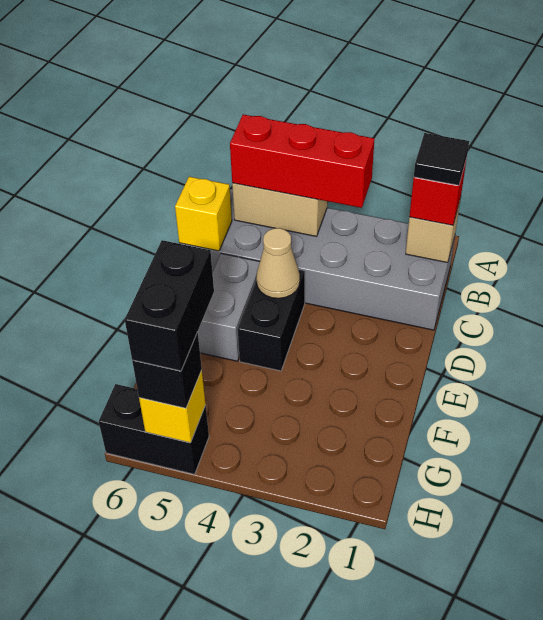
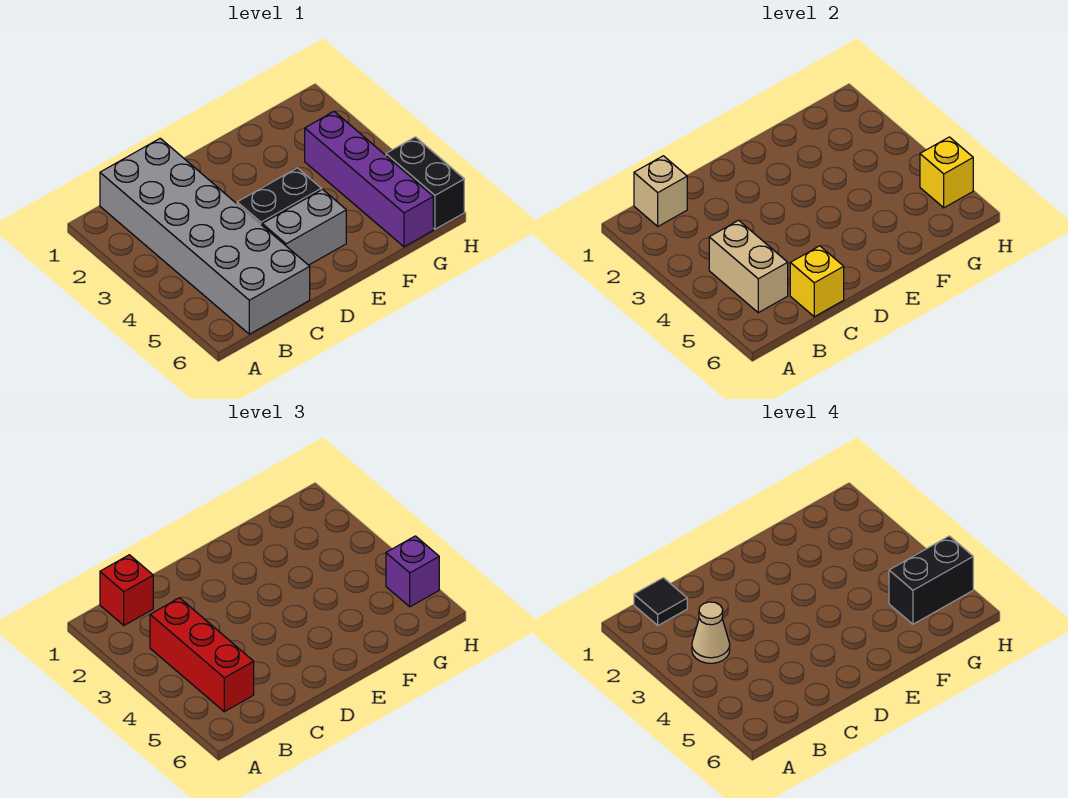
tan 1x1 cone [256,228,300,298] -> tan 1x1 cone moved to [692,602,730,663]
none -> purple 1x4 brick [305,112,433,247]
black 1x1 brick [132,332,202,408] -> purple 1x1 brick [386,536,439,607]

